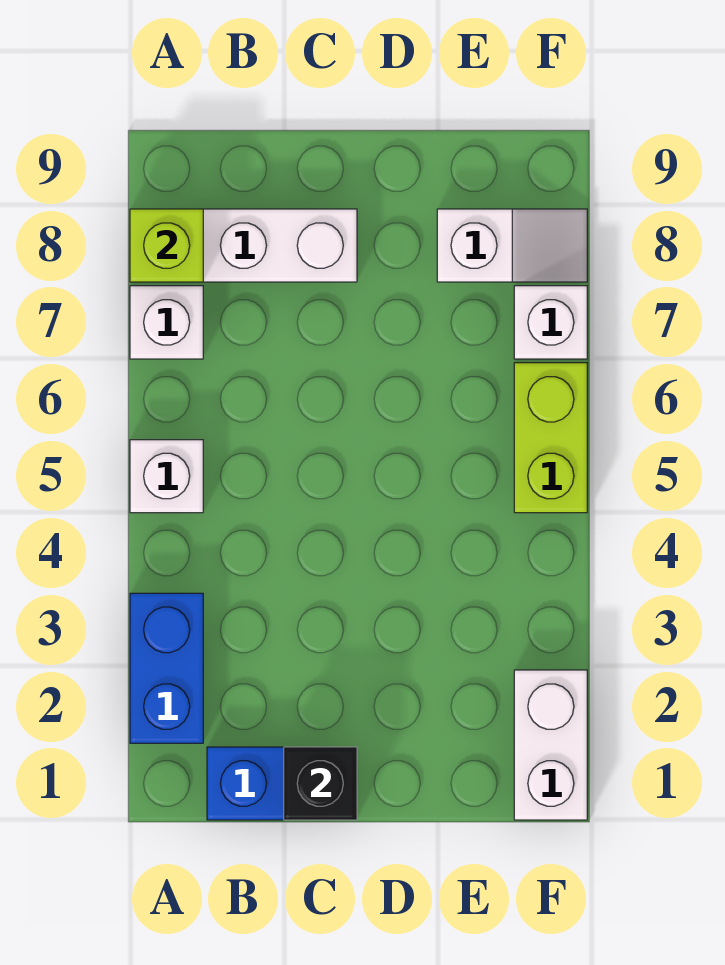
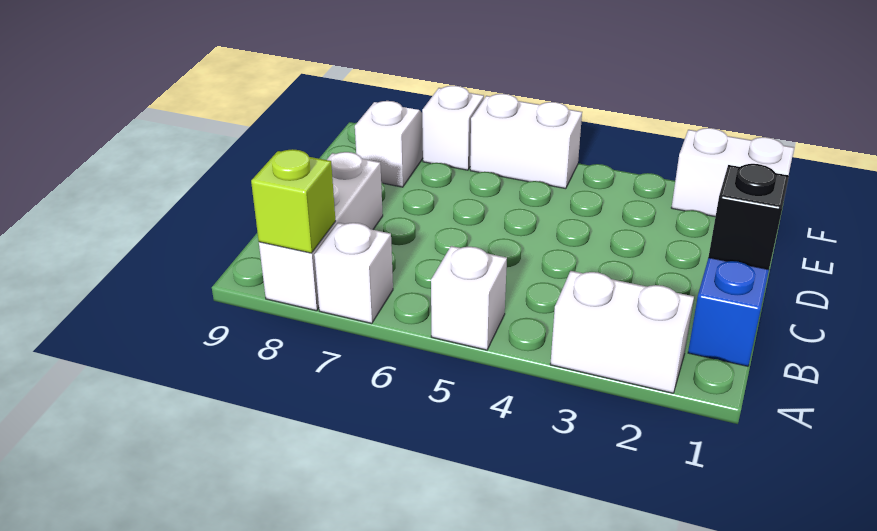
blue 1x2 brick [130,593,203,743] -> white 1x2 brick [550,271,694,393]
lime 1x2 brick [514,363,587,513] -> white 1x2 brick [470,94,582,189]

